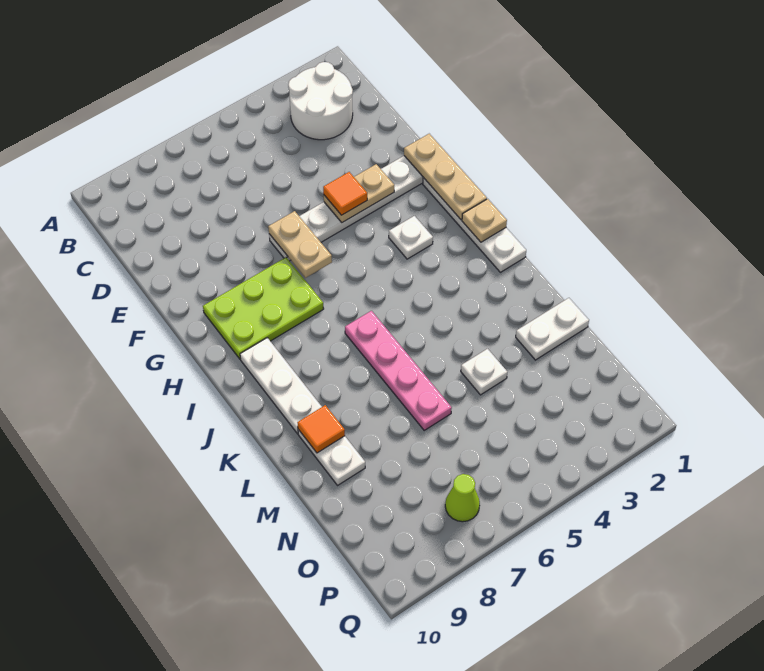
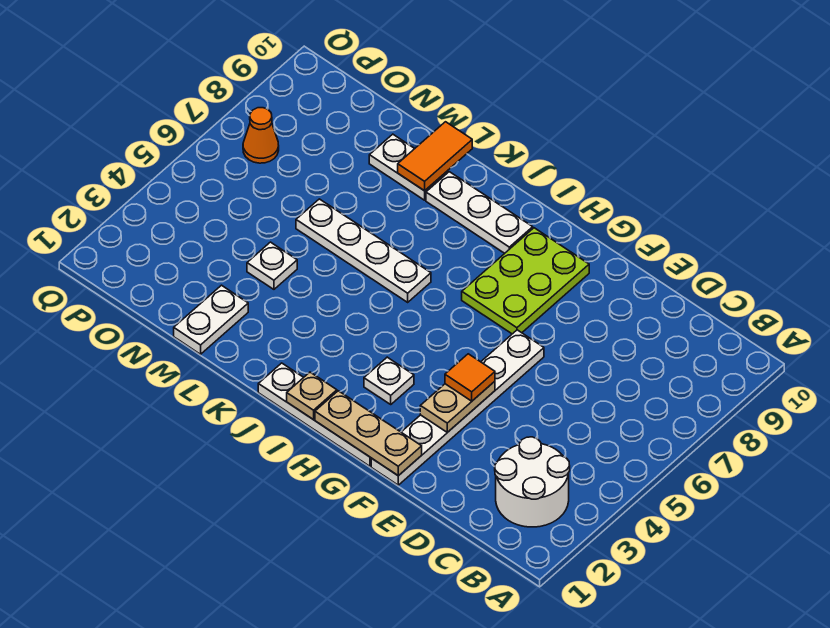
tan 1x2 plate [268,211,332,278] -> none
pink 1x4 plate [345,311,452,430] -> white 1x4 plate [296,199,431,302]
orange 1x1 tile [297,405,345,453] -> orange 1x2 tile [398,122,472,191]
lime 1x1 cone [445,474,480,522] -> orange 1x1 cone [243,108,279,163]

